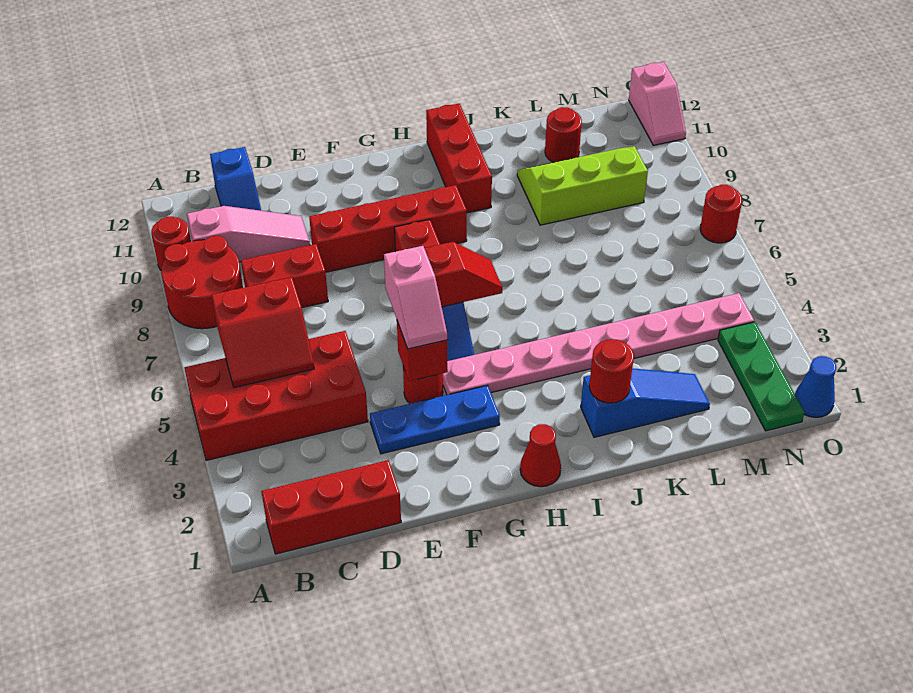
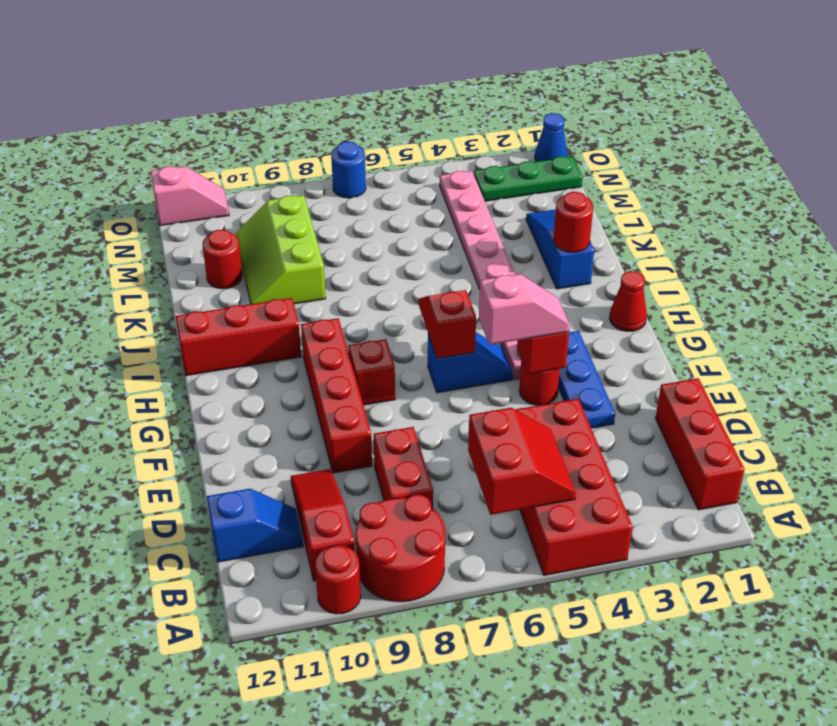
pink 1x3 slope [187,206,310,262] -> red 1x3 slope [291,469,355,581]
red 1x1 round brick [700,185,742,243] -> blue 1x1 round brick [331,142,366,198]

